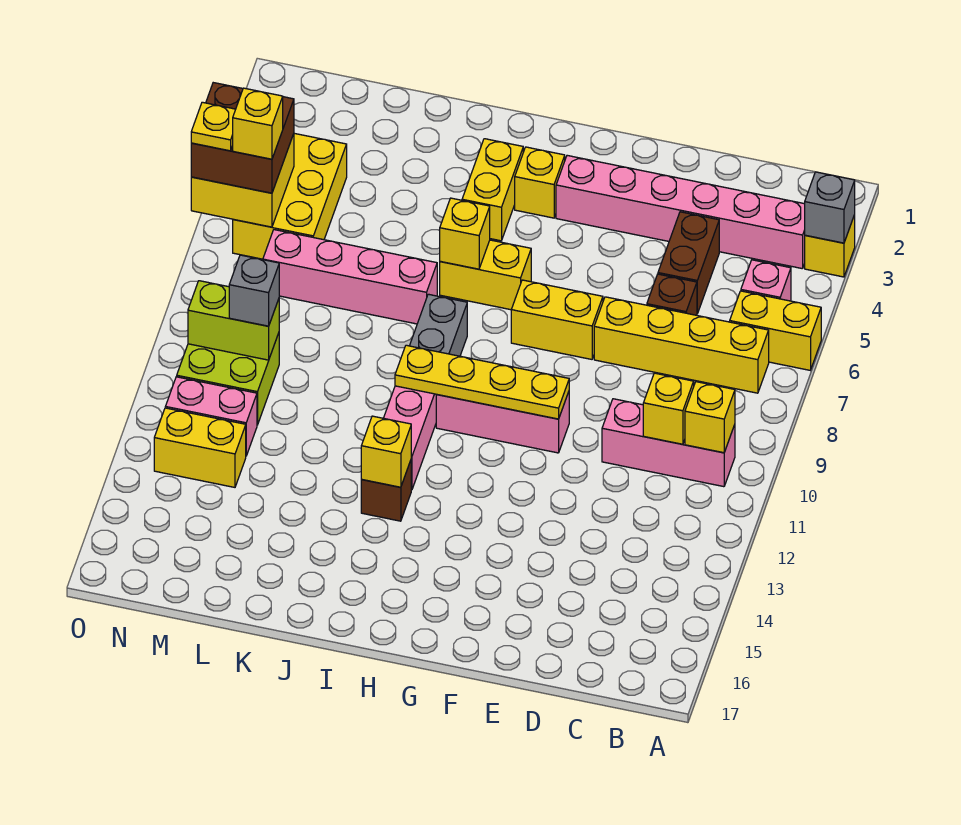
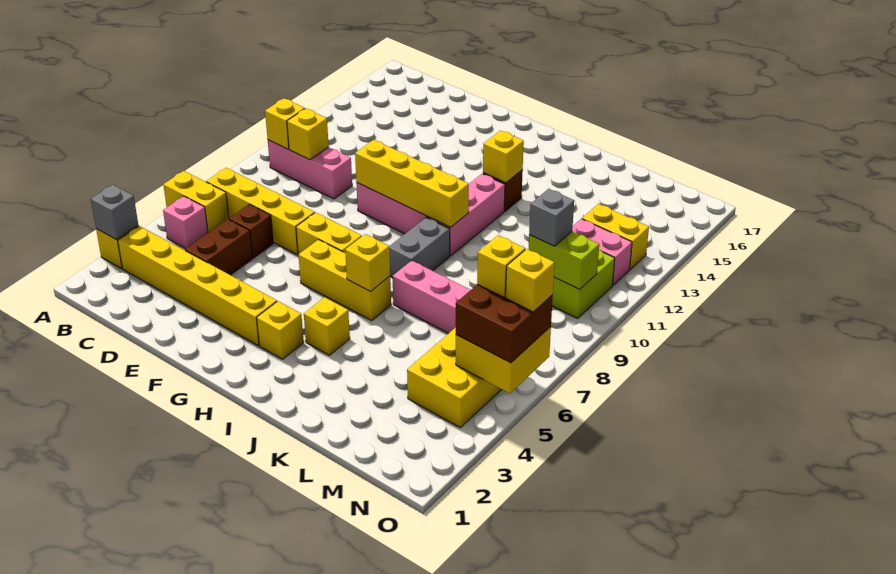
pink 1x6 brick [556,155,805,269] -> yellow 1x6 brick [118,226,277,345]
yellow 1x4 plate [395,345,569,419] -> yellow 1x4 brick [355,140,469,227]
yellow 1x2 brick [440,240,531,310] -> yellow 1x3 brick [298,240,391,321]
yellow 1x2 brick [462,139,523,241] -> yellow 1x1 brick [304,297,350,355]
yellow 1x1 plate [191,102,236,151] -> yellow 1x1 brick [506,249,555,312]

